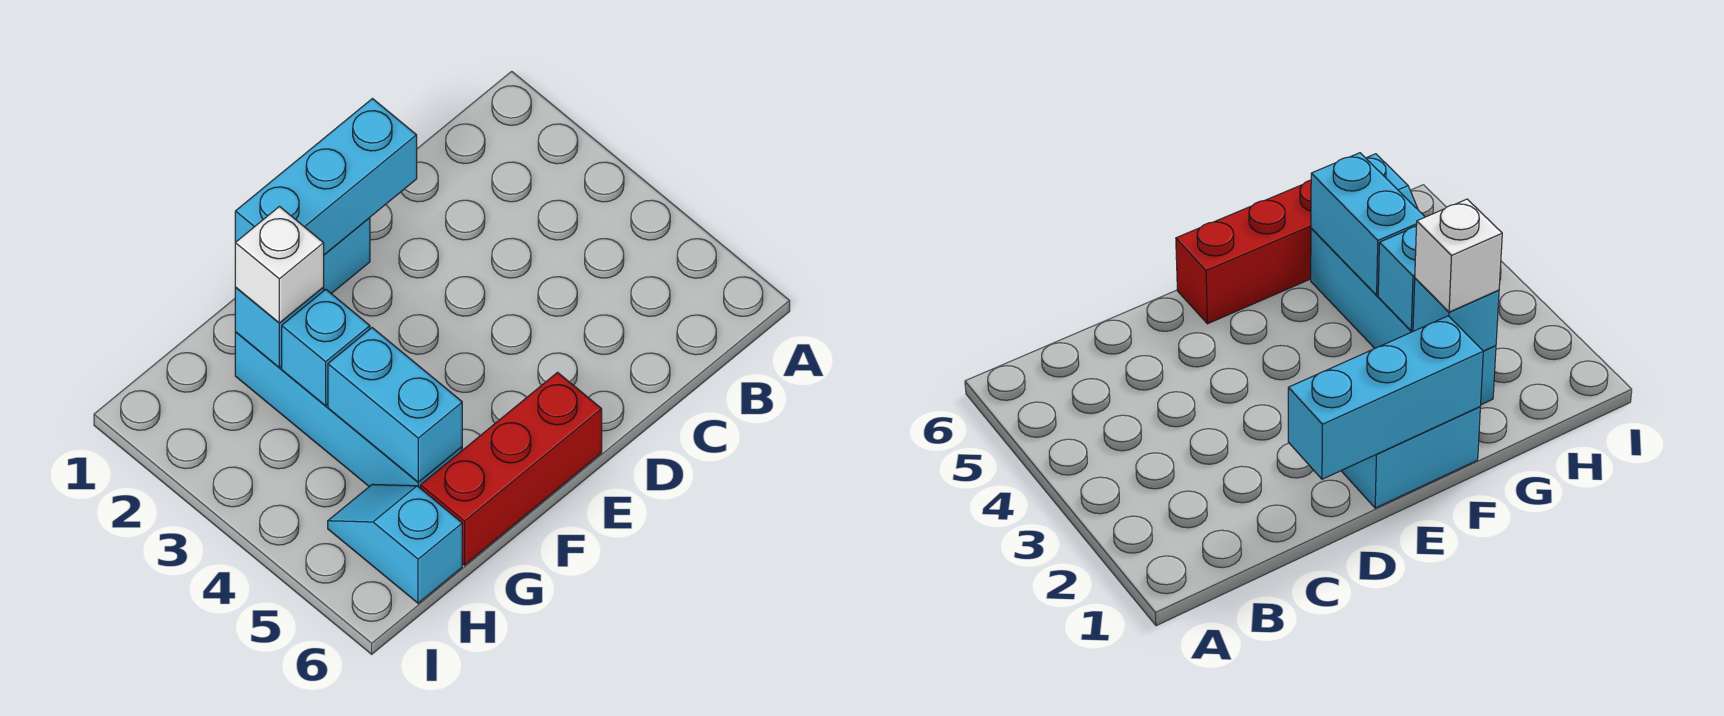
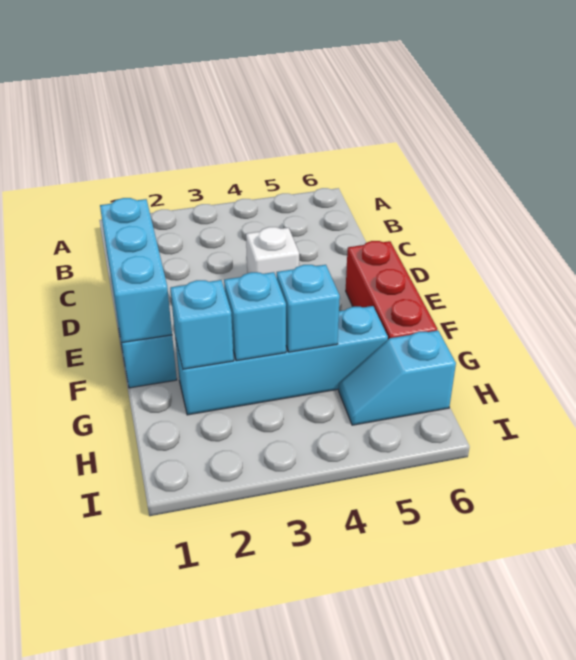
white 1x1 brick [235,207,324,323] -> white 1x1 brick moved to [246,227,299,278]
cyan 1x2 brick [328,328,462,482] -> cyan 1x1 brick [277,265,340,352]

